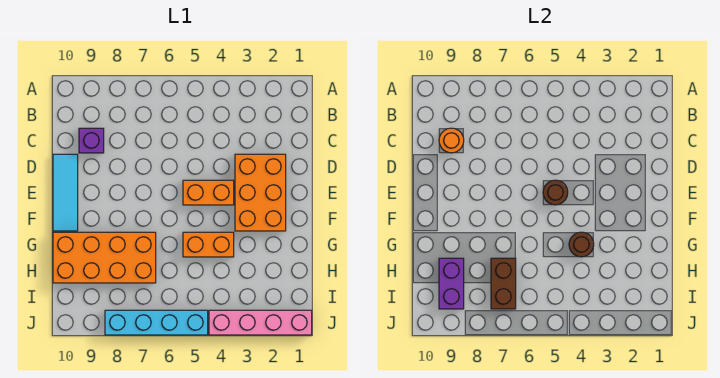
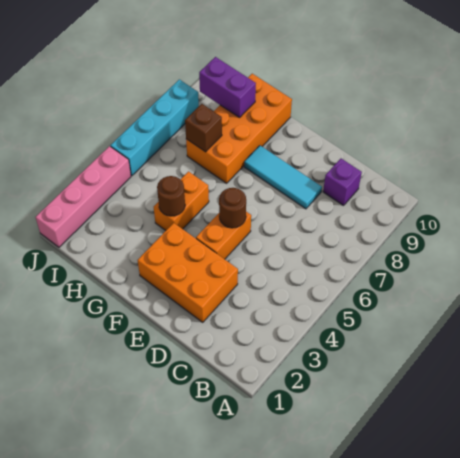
orange 1x1 round brick [439,128,464,153] -> none
cyan 1x3 tile [53,154,78,231] -> cyan 1x3 tile moved to [244,146,322,209]
brown 1x2 brick [491,258,516,309] -> brown 1x1 brick [185,104,222,152]

